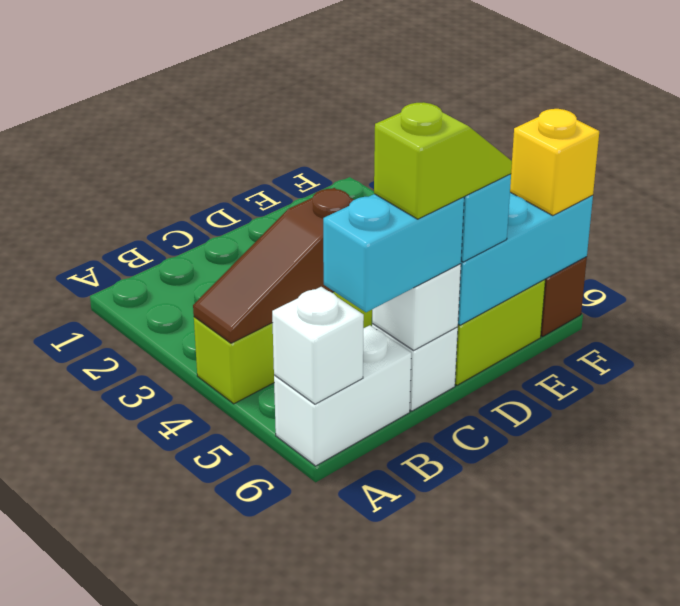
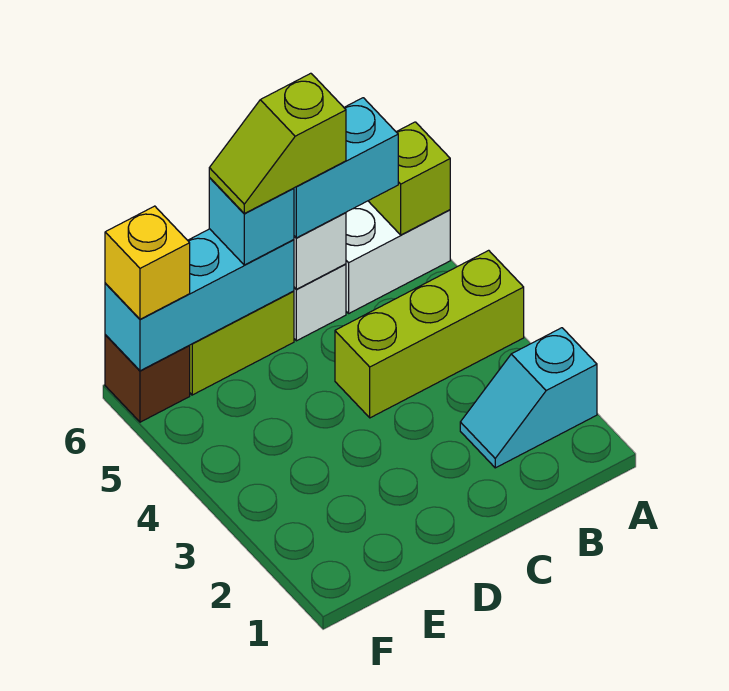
none -> cyan 1x2 slope [460,328,597,468]
brown 1x3 slope [193,188,354,343] -> none
white 1x1 brick [272,287,364,404] -> lime 1x1 brick [369,122,450,235]

